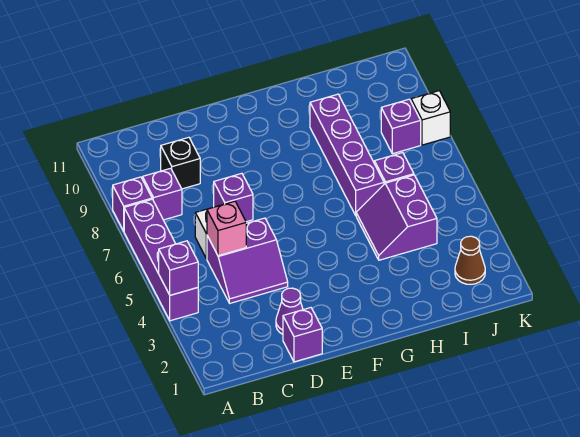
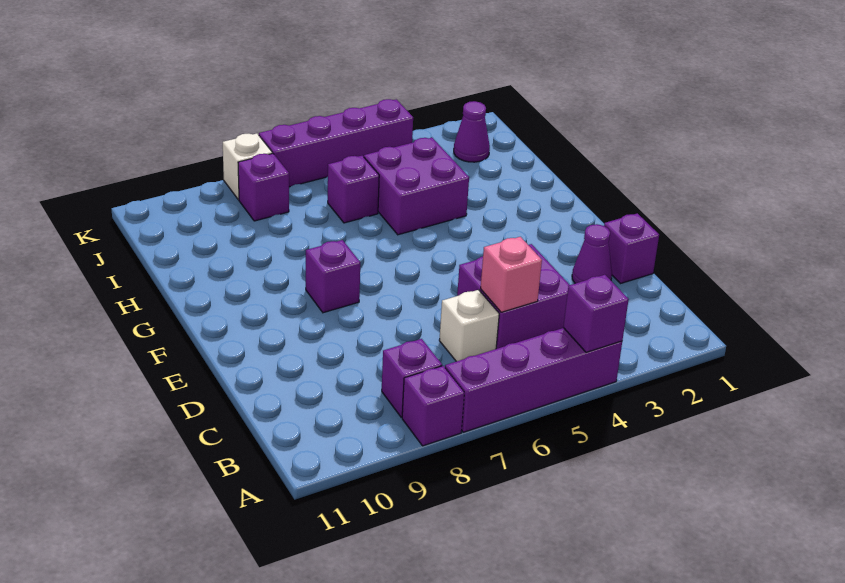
purple 2x2 slope [207,218,288,303] -> purple 2x2 brick [457,244,569,349]
black 1x1 brick [161,137,200,189] -> none
purple 1x1 brick [214,173,253,222] -> purple 1x1 brick moved to [306,240,360,313]
purple 2x2 slope [356,175,437,260] -> purple 2x2 brick [364,138,469,235]
purple 1x4 brick [310,94,384,215] -> purple 1x4 brick moved to [259,99,413,187]
brown 1x1 cone [455,236,485,284] -> purple 1x1 cone [454,101,490,162]

